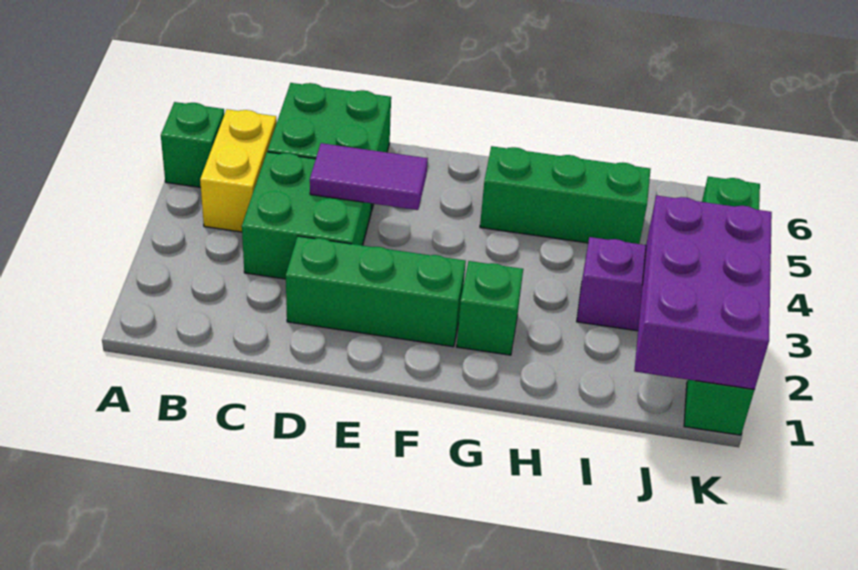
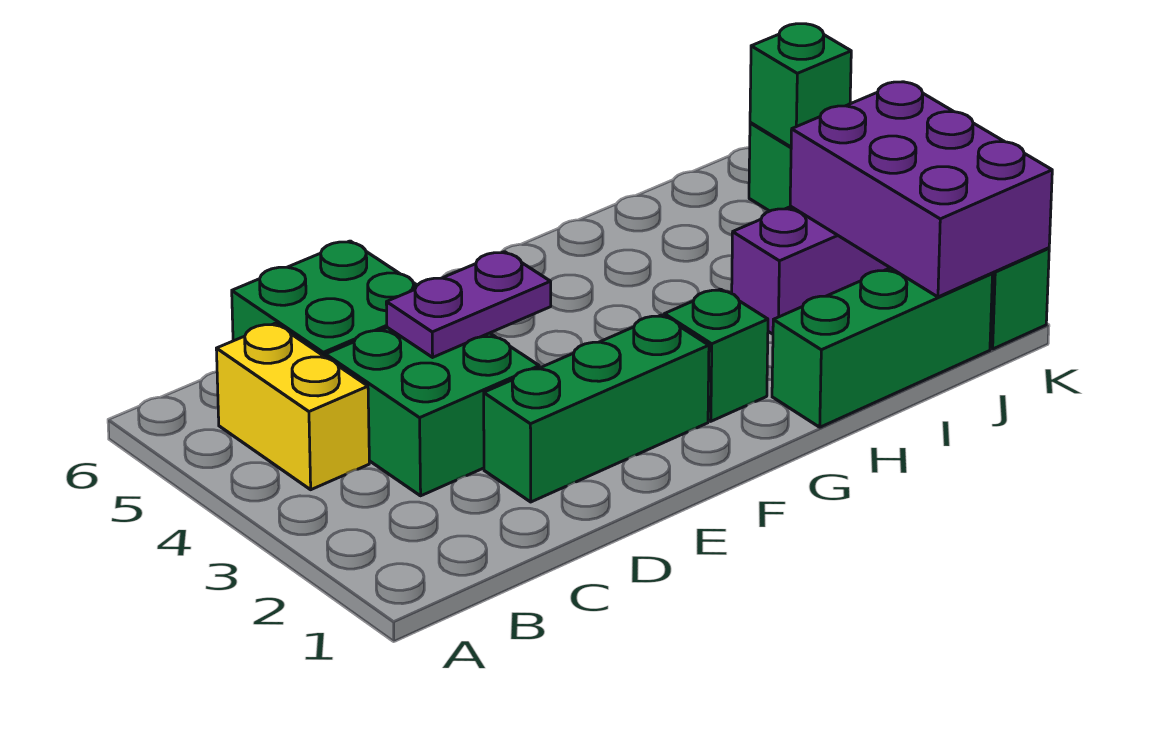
green 1x1 brick [161,102,224,187] -> green 1x1 brick moved to [750,24,851,147]
purple 1x2 tile [310,143,428,210] -> purple 1x2 plate [386,252,551,357]
green 1x3 brick [480,146,651,244] -> green 1x3 brick moved to [772,268,993,427]

